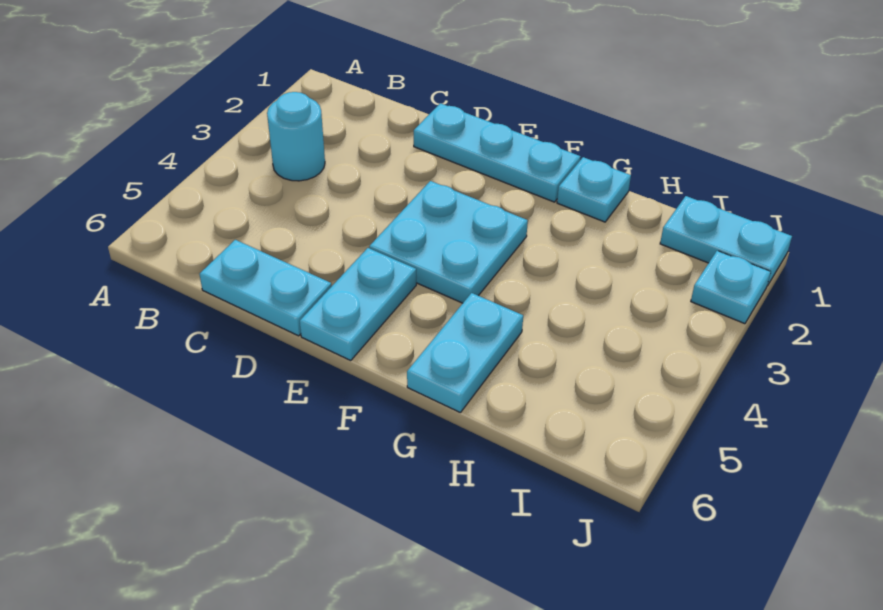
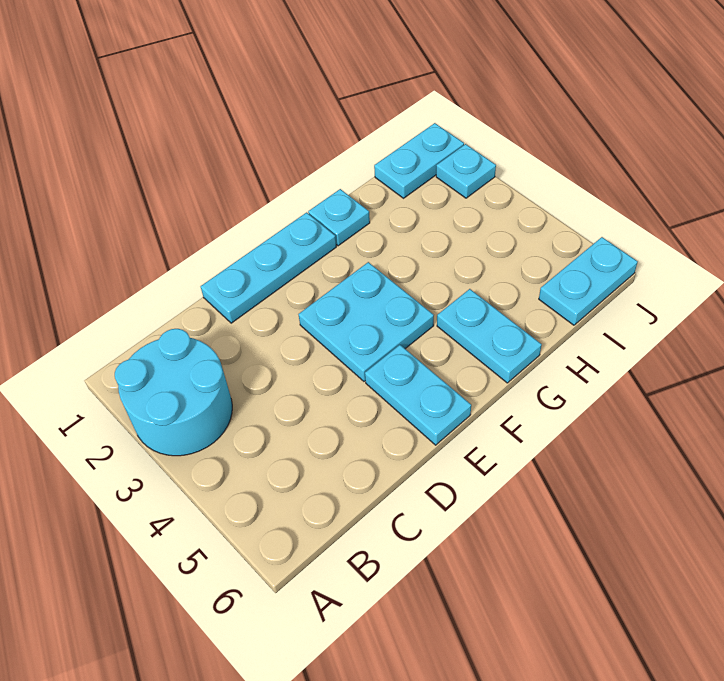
cyan 1x1 round brick [267,92,325,181] -> cyan 2x2 round brick [115,329,232,456]
cyan 1x2 plate [200,240,332,336] -> cyan 1x2 plate moved to [539,237,638,325]

